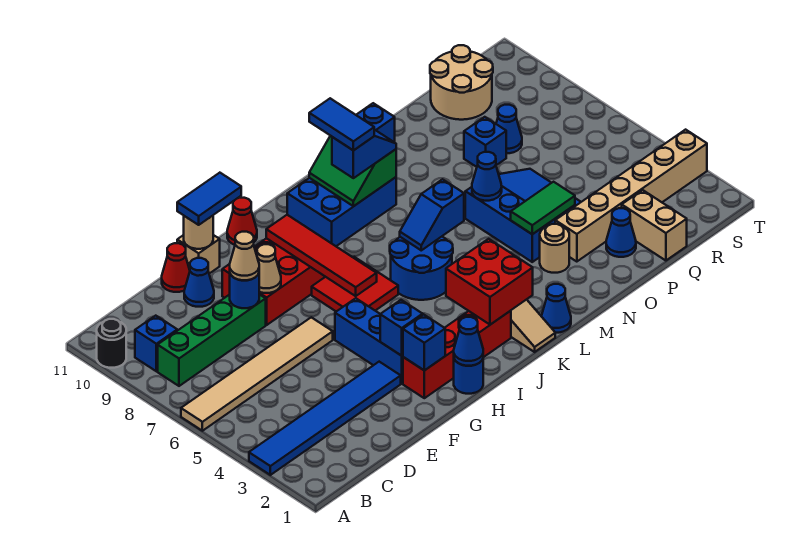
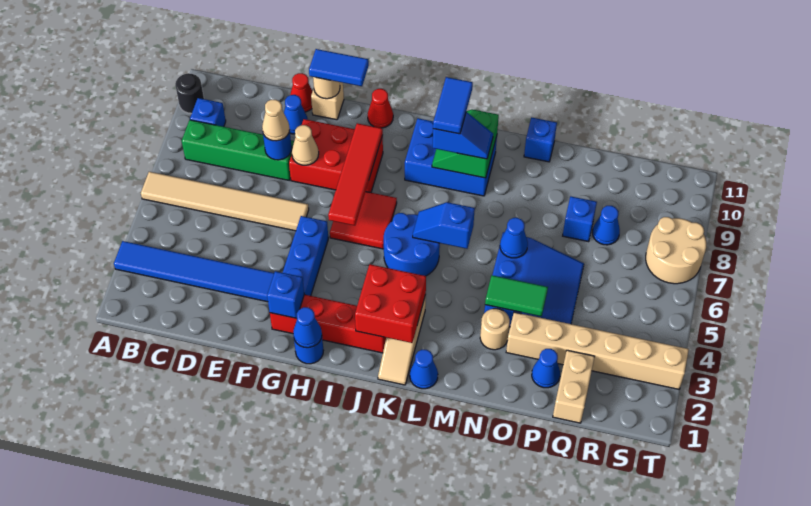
blue 1x1 brick [380,300,423,356] -> none
tan 2x2 round brick [430,45,493,120] -> tan 2x2 round brick moved to [646,217,707,284]

